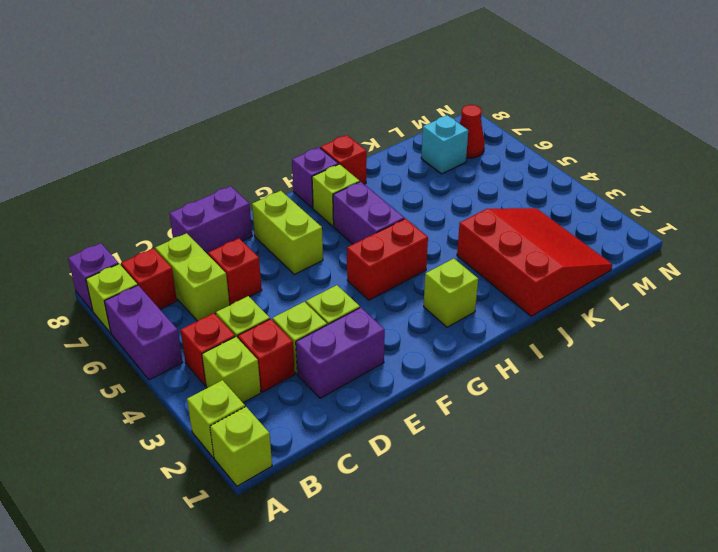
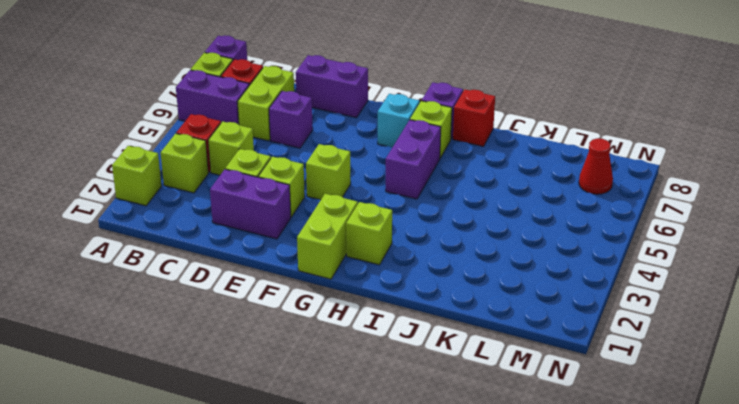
lime 1x1 brick [210,407,272,486] -> lime 1x1 brick moved to [306,144,351,200]
purple 1x2 brick [104,285,183,380] -> purple 1x2 brick turned to [176,70,249,124]
red 1x1 brick [238,319,295,392] -> none
red 1x1 brick [208,238,262,305] -> purple 1x1 brick [269,91,313,148]
lime 1x2 brick [252,191,323,274] -> lime 1x2 brick moved to [297,194,358,279]
red 1x2 brick [347,219,428,300] -> none
red 3x3 slope [457,208,612,316] -> none
cyan 1x1 brick [421,115,468,174] -> cyan 1x1 brick moved to [378,94,420,147]

